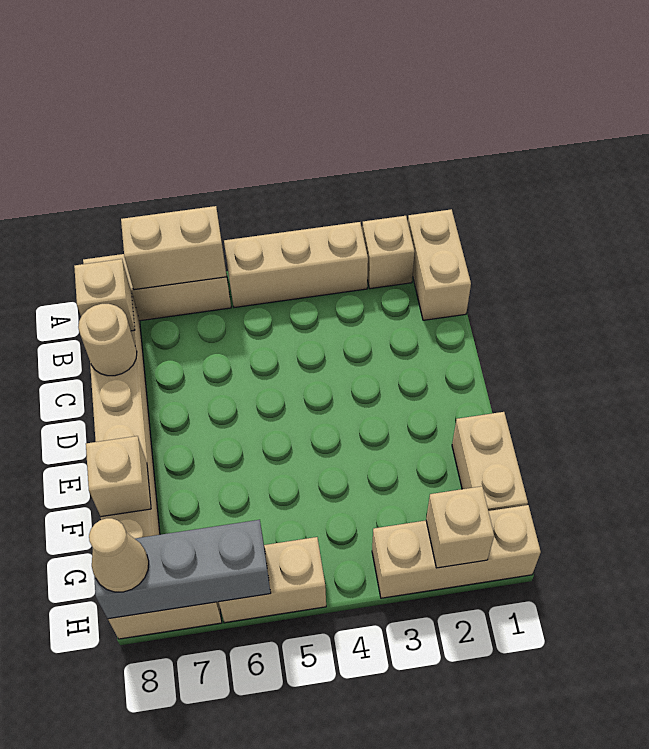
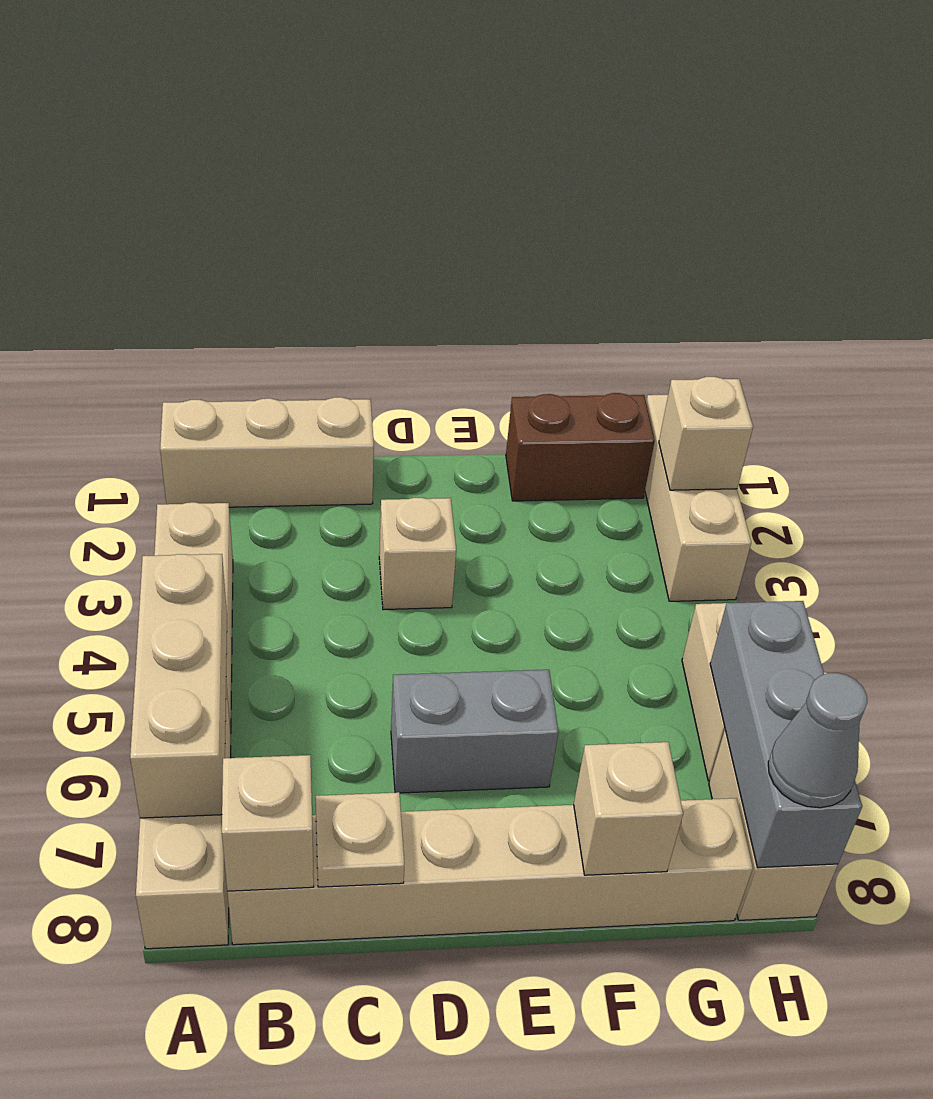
tan 1x2 brick [408,209,471,320] -> tan 1x3 brick [160,397,374,507]
tan 1x1 brick [362,216,415,289] -> tan 1x1 brick moved to [379,498,456,610]
tan 1x2 brick [121,206,227,290] -> tan 1x3 brick [130,554,227,818]
tan 1x1 round brick [78,304,137,376] -> tan 1x1 plate [316,792,404,887]
none -> grey 1x2 brick [391,670,558,793]
tan 1x2 brick [452,412,528,511] -> brown 1x2 brick [506,393,655,501]
tan 1x1 cone [89,518,149,592] -> grey 1x1 cone [768,673,867,808]

